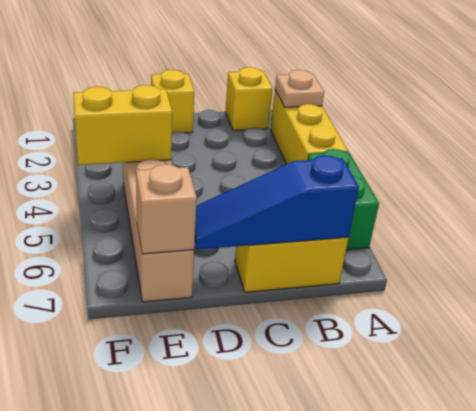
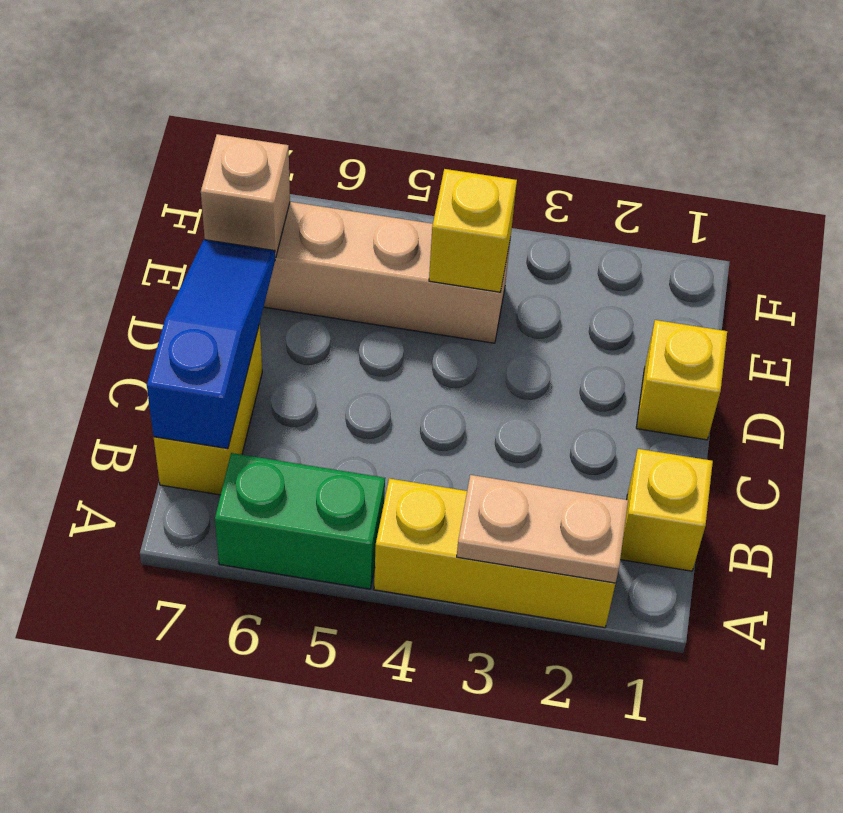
tan 1x1 plate [275,70,324,107] -> tan 1x2 plate [457,475,628,583]
yellow 1x2 brick [73,85,172,165] -> yellow 1x1 brick [429,169,517,292]

